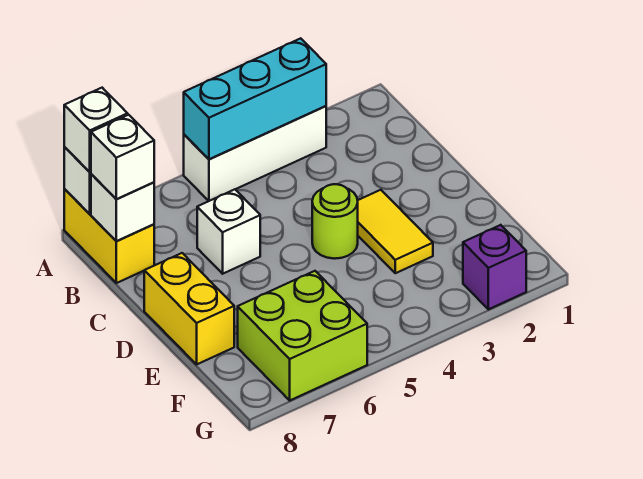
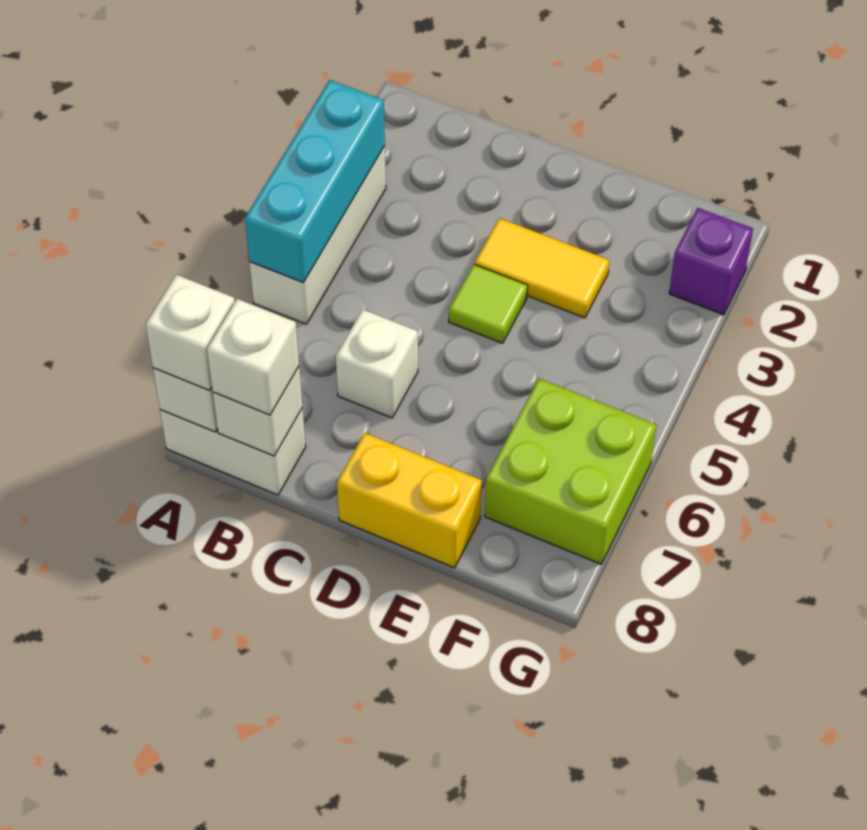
yellow 1x2 brick [64,189,154,283] -> white 1x2 brick [160,408,306,495]
lime 1x1 round brick [312,184,358,259] -> lime 1x1 tile [449,264,528,343]

